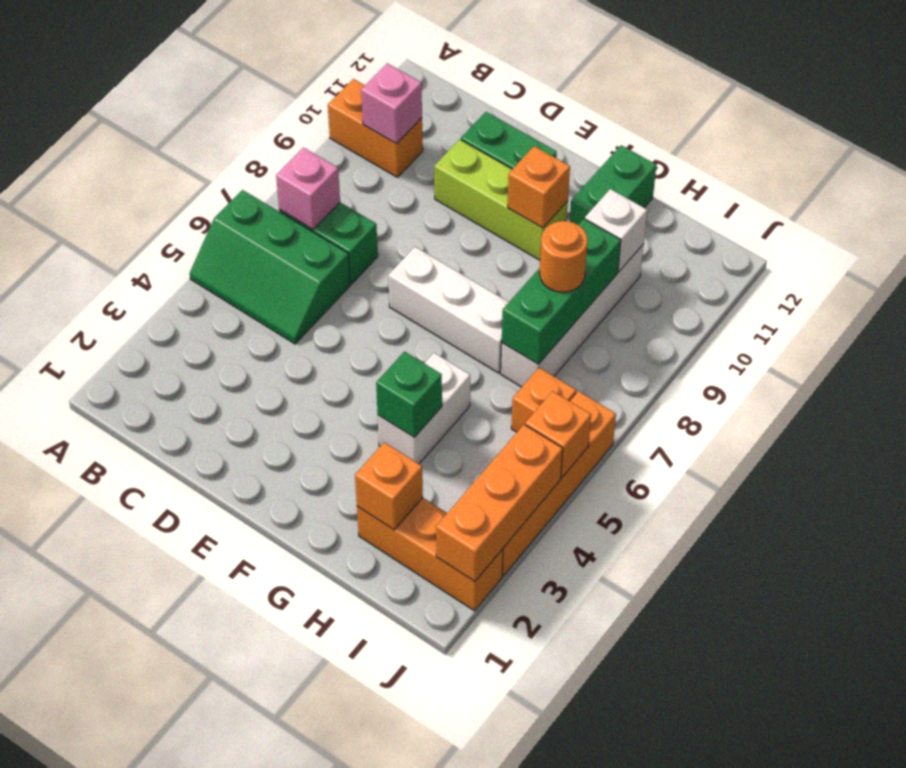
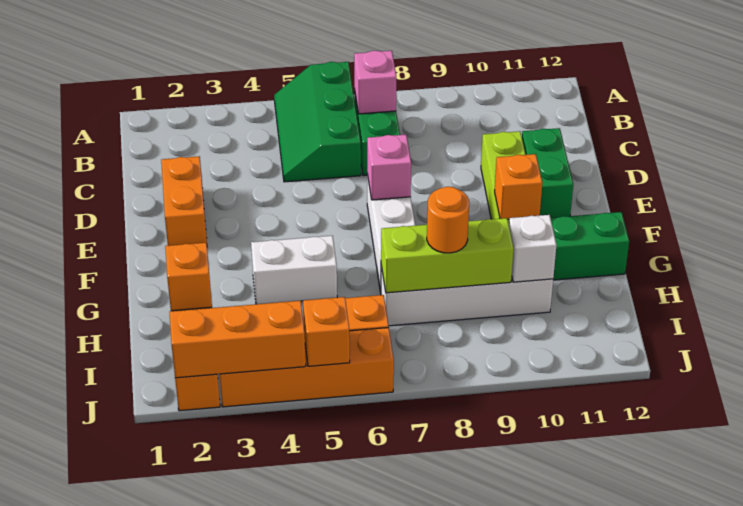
orange 1x2 brick [328,79,423,177] -> orange 1x2 brick moved to [161,156,207,246]
pink 1x1 brick [361,63,422,144] -> pink 1x1 brick moved to [367,135,411,200]
green 1x1 brick [376,352,442,437] -> none
green 1x3 brick [502,219,621,364] -> lime 1x3 brick [381,218,514,293]

